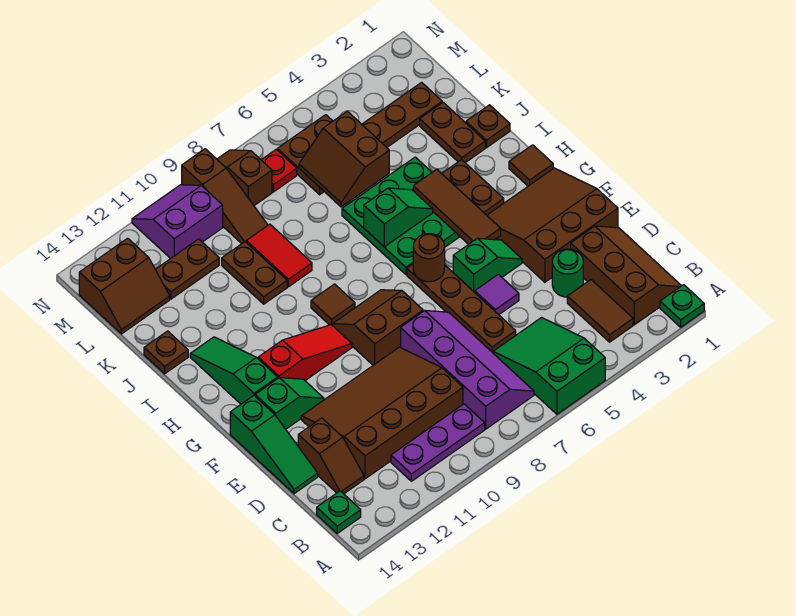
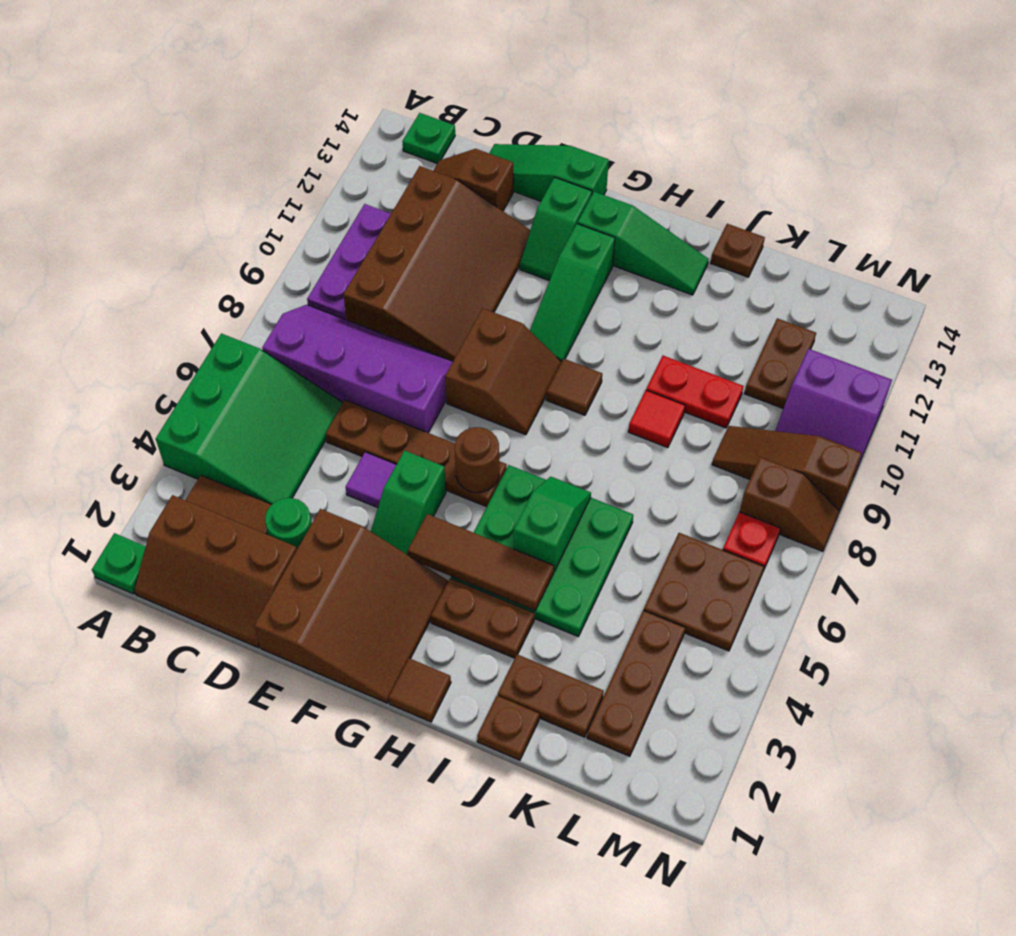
green 2x3 slope [493,318,605,414] -> green 3x3 slope [156,333,343,504]
purple 2x4 slope [401,311,534,429] -> purple 2x4 slope turned to [262,305,453,433]
red 1x3 slope [258,325,352,380] -> green 1x3 slope [530,224,615,362]
green 1x2 slope [364,188,433,247] -> green 1x2 slope turned to [514,477,591,571]
red 1x2 tile [246,224,312,287] -> red 1x1 tile [628,390,685,448]
brown 1x2 plate [222,242,287,304] -> red 1x2 plate [646,356,743,428]
brown 2x2 slope [299,111,389,207] -> none
brown 2x2 slope [79,238,170,334] -> none
purple 2x2 slope [132,185,223,259] -> purple 2x2 slope turned to [775,349,892,473]

